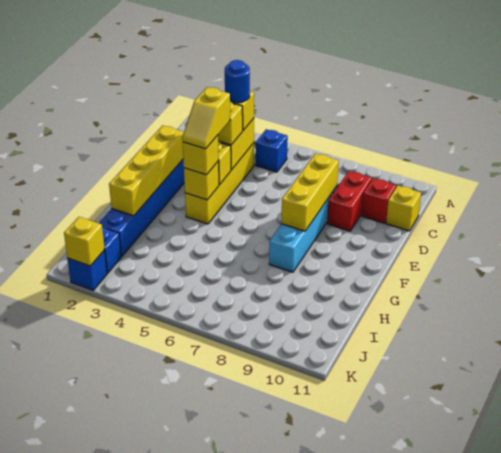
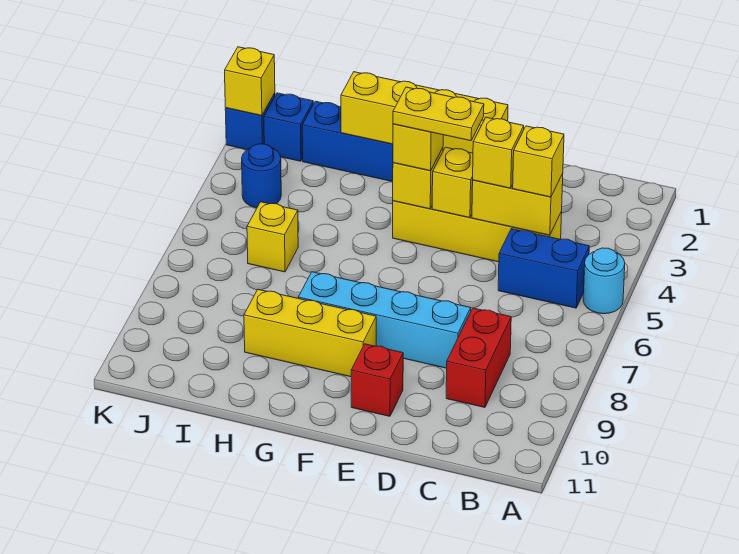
none -> cyan 1x1 round brick [583,248,625,314]
blue 1x1 brick [256,129,288,172] -> blue 1x2 brick [498,229,589,308]
blue 1x1 round brick [225,60,250,103] -> blue 1x1 round brick moved to [242,144,281,208]
red 1x2 brick [327,171,372,231] -> red 1x2 brick turned to [446,308,511,407]
red 1x1 brick [362,178,396,223] -> red 1x1 brick moved to [351,344,403,416]
yellow 1x1 brick [386,186,421,231] -> yellow 1x1 brick moved to [247,202,298,272]
yellow 1x3 brick [281,153,339,231] -> yellow 1x3 brick moved to [244,289,376,377]
yellow 1x2 slope [182,87,230,149] -> yellow 1x2 plate [393,87,484,141]

